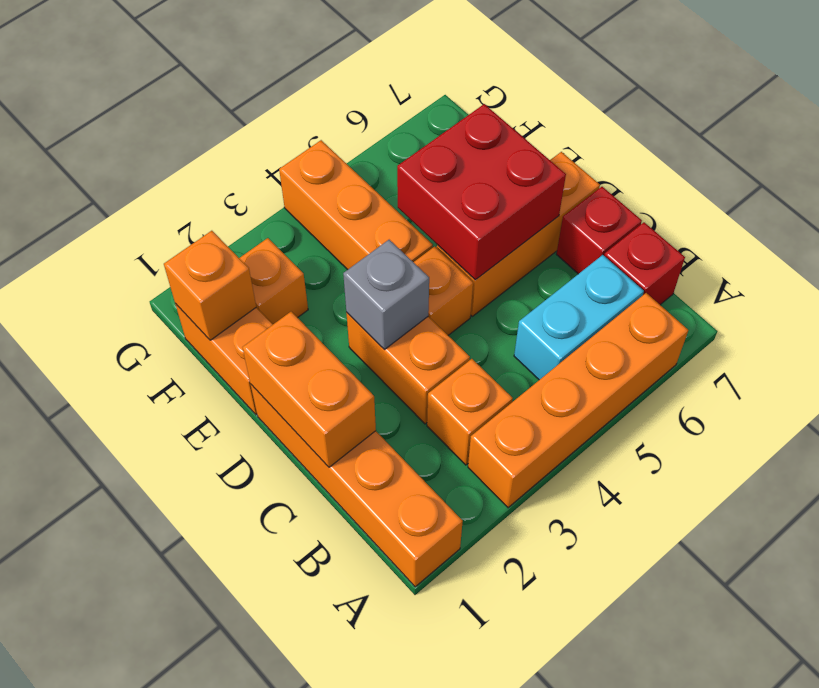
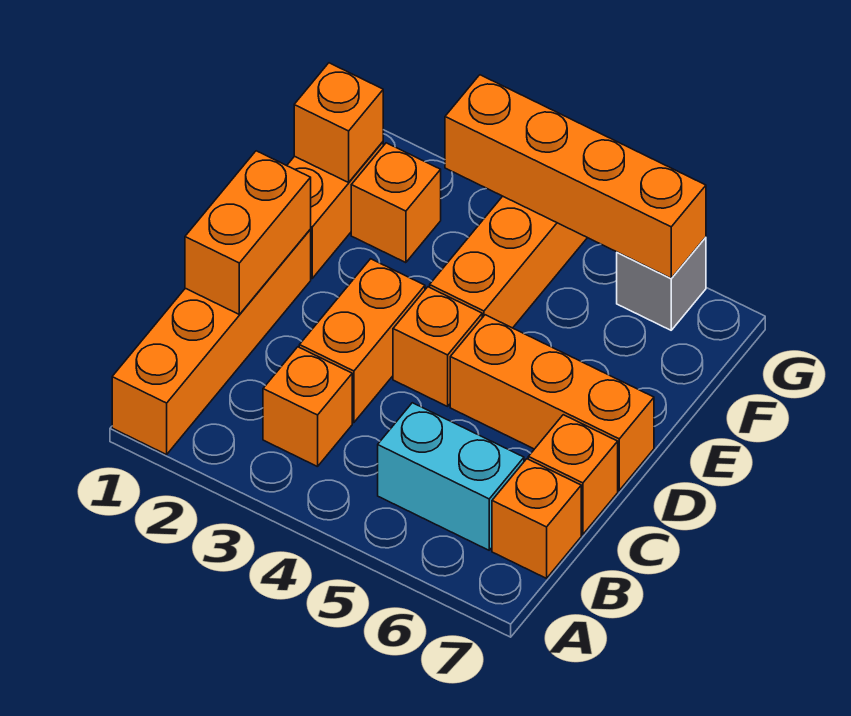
orange 1x4 brick [468,293,688,508] -> orange 1x4 brick moved to [445,75,706,278]
red 1x1 brick [604,222,685,305] -> orange 1x1 brick [492,459,581,578]
red 1x1 brick [556,187,642,274] -> orange 1x1 brick [528,415,618,534]
grey 1x1 brick [343,240,429,350] -> grey 1x1 brick moved to [617,237,706,330]
red 2x2 brick [397,104,566,280] -> none

